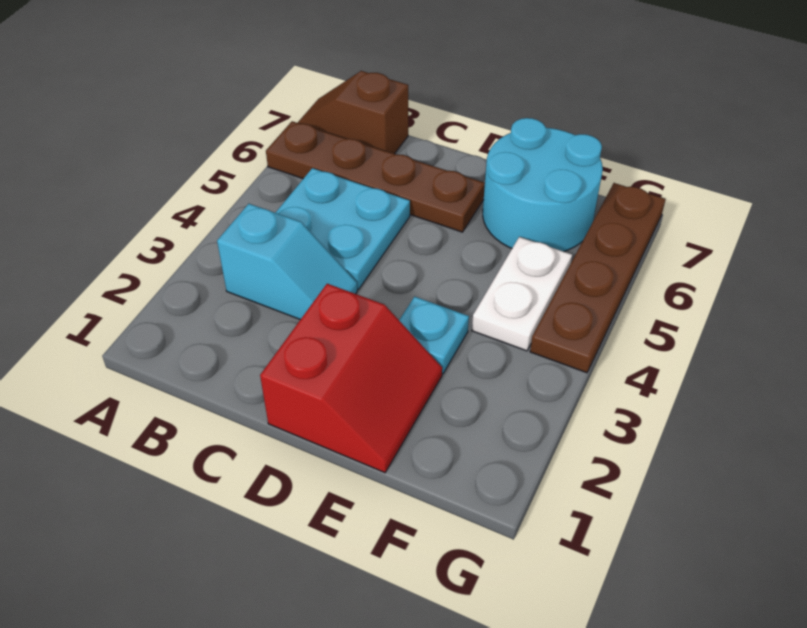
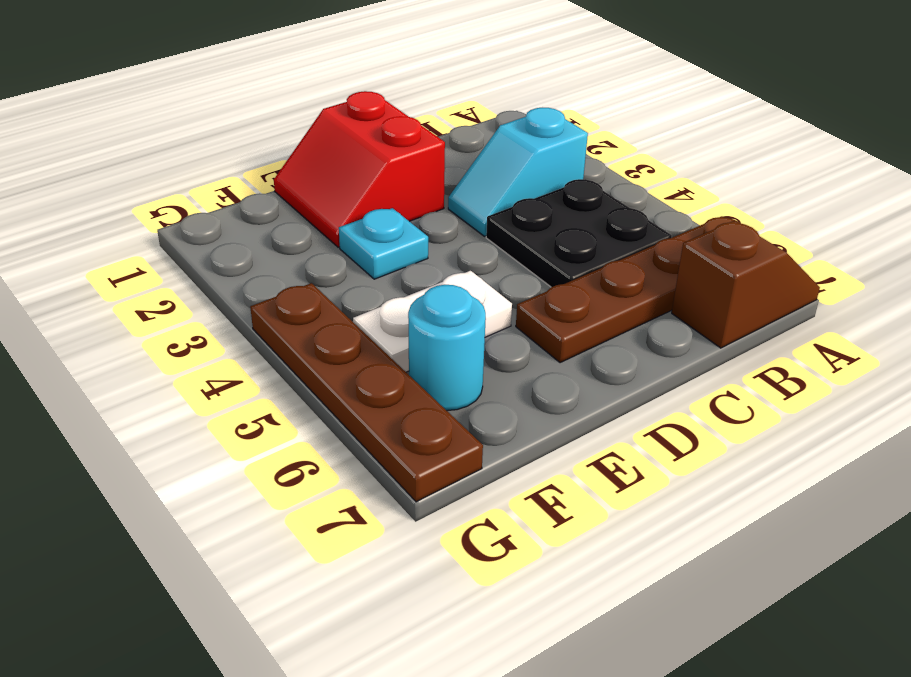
cyan 2x2 plate [276,168,410,289] -> black 2x2 plate [486,179,672,287]
cyan 2x2 round brick [483,118,603,251] -> cyan 1x1 round brick [408,285,486,411]
white 1x2 plate [472,237,572,351] -> white 1x2 plate turned to [353,271,512,372]

